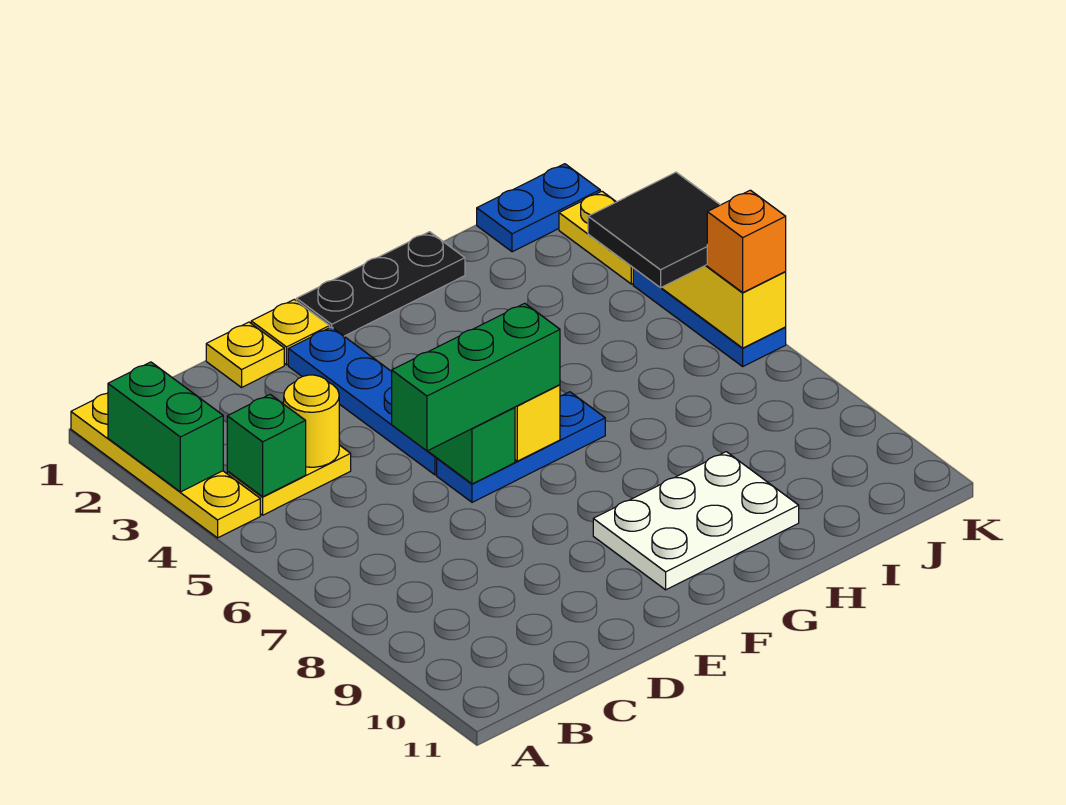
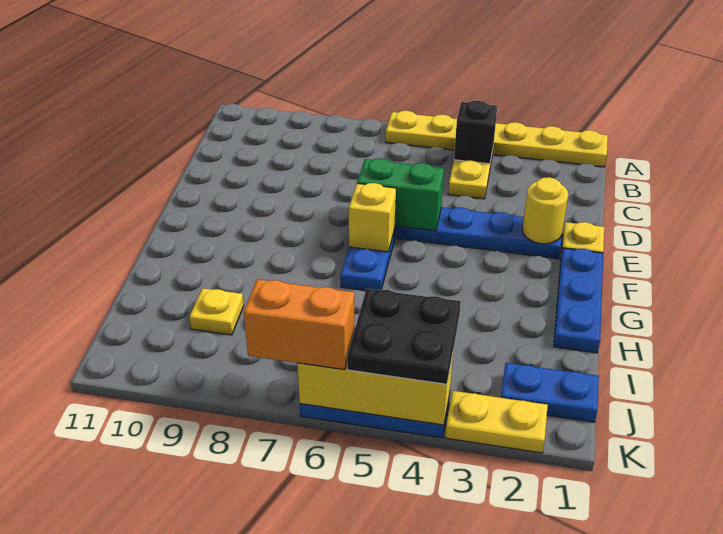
yellow 1x4 plate [71,393,260,538] -> yellow 1x6 plate [386,111,608,167]
green 1x2 brick [108,362,223,492] -> none
green 1x1 brick [227,394,306,497] -> black 1x1 brick [454,101,497,164]
yellow 1x1 round brick [284,375,339,467] -> yellow 1x1 round brick moved to [523,177,568,244]
yellow 1x1 plate [206,322,284,387] -> yellow 1x1 plate moved to [189,288,244,335]
green 1x3 brick [392,303,560,451] -> none
black 1x3 plate [296,232,465,336] -> blue 1x3 plate [554,248,603,353]
white 2x3 plate [593,452,799,590] -> none
blue 1x2 plate [477,164,600,252] -> blue 1x2 plate turned to [501,363,599,422]
black 2x2 tile [588,172,720,288] -> black 2x2 plate [347,289,461,384]
orange 1x1 brick [707,190,786,292] -> orange 1x2 brick [244,279,355,370]

